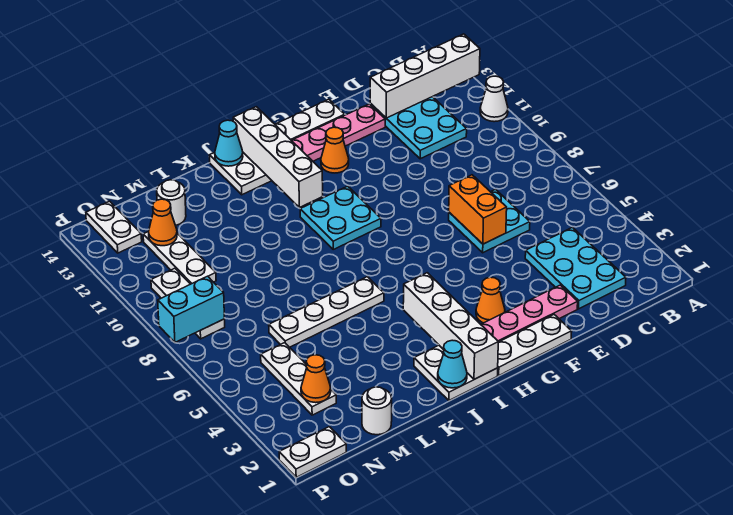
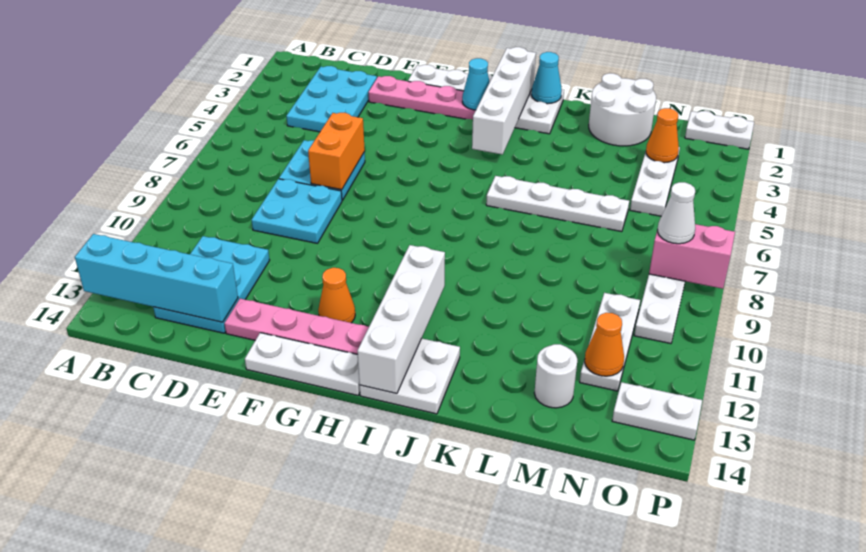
white 1x1 cone [480,76,508,122] -> white 1x1 cone moved to [658,182,695,244]
white 1x4 brick [370,34,480,118] -> cyan 1x4 brick [75,234,238,322]
orange 1x1 cone [476,277,505,323] -> none
cyan 2x2 plate [300,186,381,249] -> cyan 2x2 plate moved to [252,179,342,243]
cyan 1x1 cone [215,120,243,166] -> cyan 1x1 cone moved to [462,58,490,110]
white 1x1 round brick [362,387,392,435] -> white 2x2 round brick [589,73,656,146]
cyan 1x2 brick [158,276,224,342] -> pink 1x2 brick [649,224,735,289]
white 1x2 plate [86,201,142,253] -> white 1x2 plate turned to [612,382,702,440]

